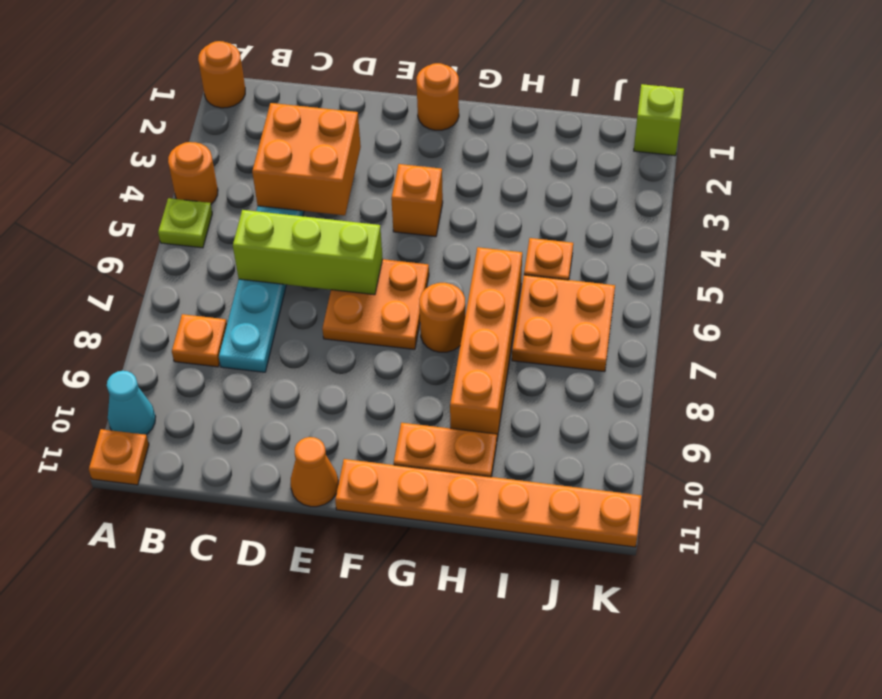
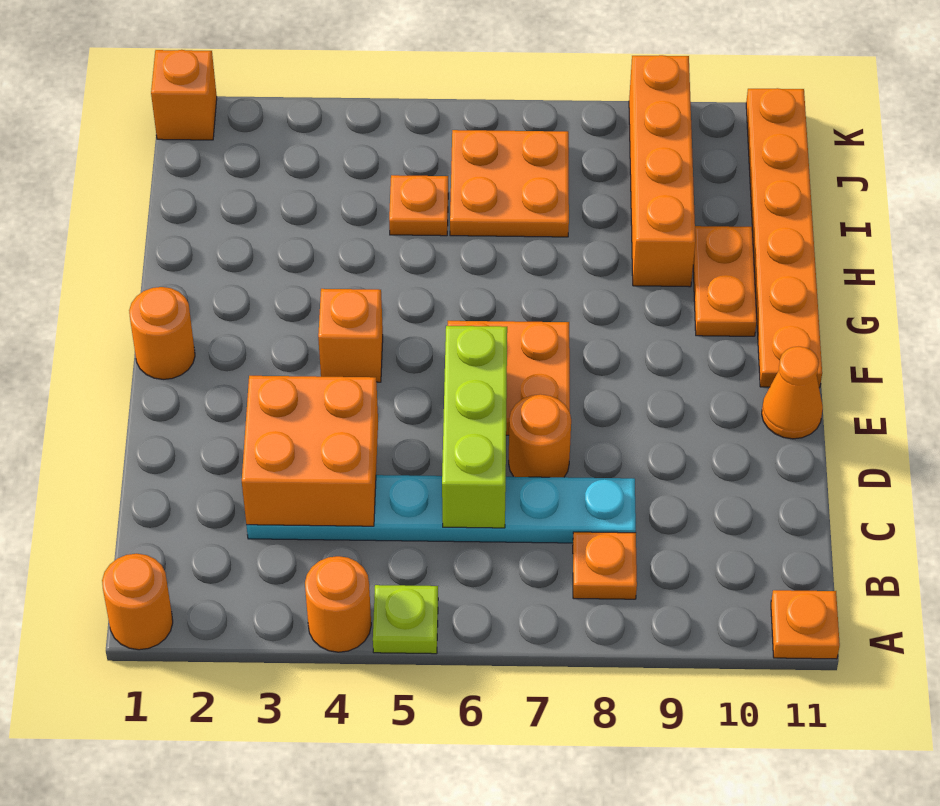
cyan 1x1 cone [107,371,156,435] -> none
orange 1x1 round brick [419,283,465,352] -> orange 1x1 round brick moved to [509,394,571,477]
orange 1x4 brick [450,247,522,439] -> orange 1x4 brick turned to [629,55,695,287]
lime 1x1 brick [634,84,684,156] -> orange 1x1 brick [151,50,217,140]

